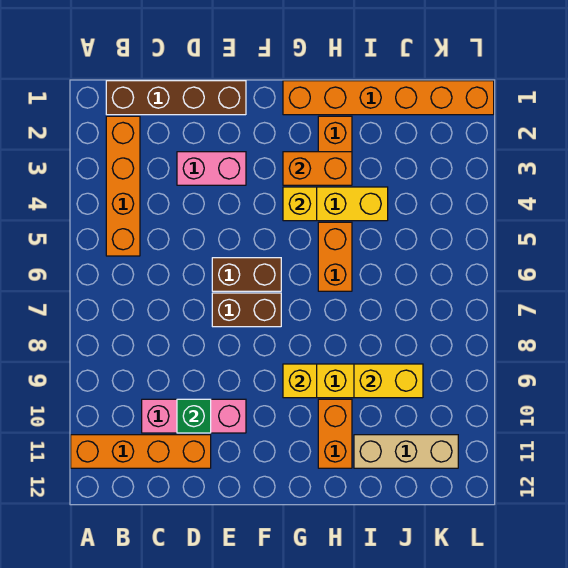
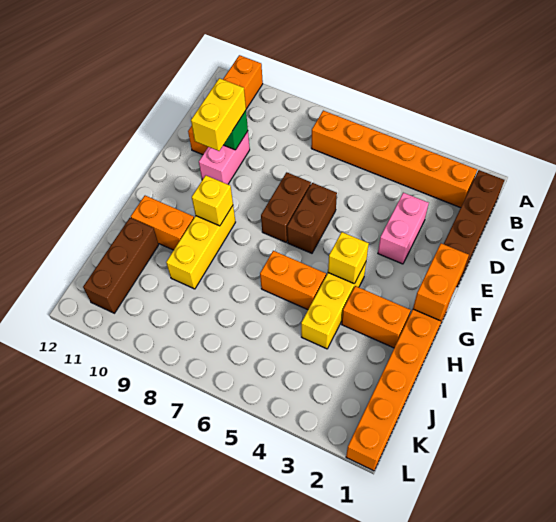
orange 1x4 brick [106,116,140,256] -> orange 1x6 brick [311,111,477,208]
pink 1x3 brick [142,399,246,433] -> pink 1x2 brick [199,131,250,184]
orange 1x2 brick [283,152,352,185] -> orange 1x2 brick moved to [413,243,469,321]
yellow 1x2 brick [354,364,423,398] -> yellow 1x2 brick moved to [191,78,246,151]
tan 1x3 brick [354,435,458,468] -> brown 1x3 brick [83,218,159,313]

